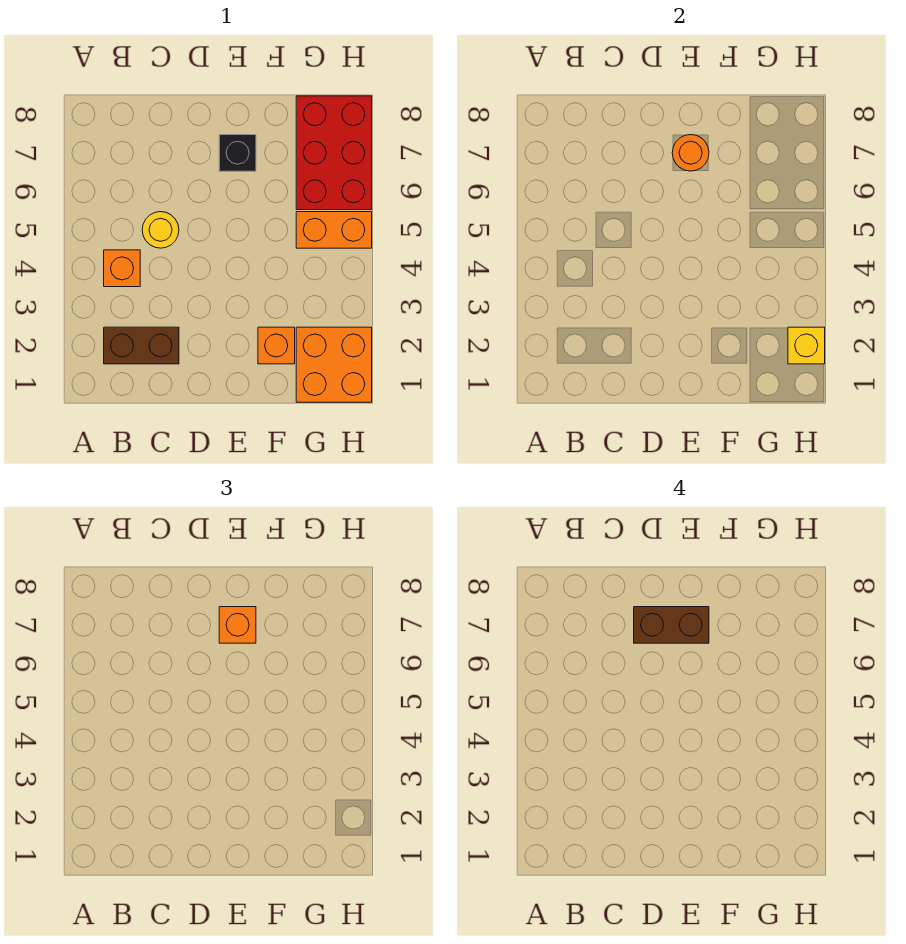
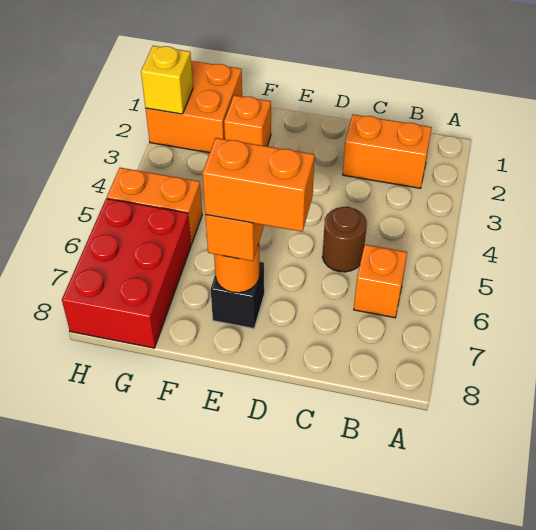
brown 1x2 brick [104,327,179,364] -> orange 1x2 brick [343,114,432,188]
orange 1x1 brick [104,250,140,287] -> orange 1x1 brick moved to [354,245,407,318]
yellow 1x1 round brick [142,212,179,248] -> brown 1x1 round brick [322,207,367,272]
brown 1x2 brick [634,607,709,643] -> orange 1x2 brick [202,138,315,232]

